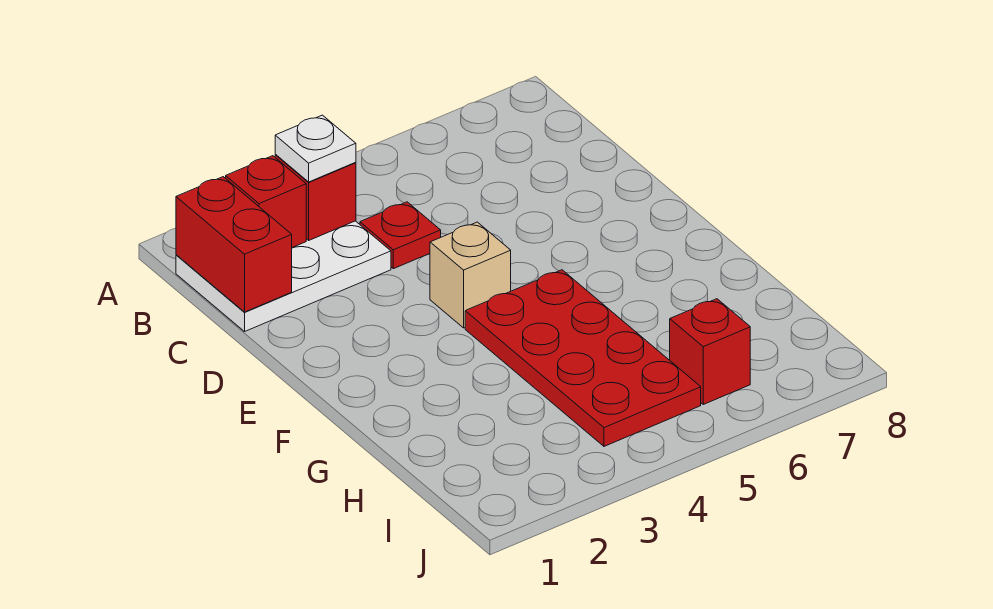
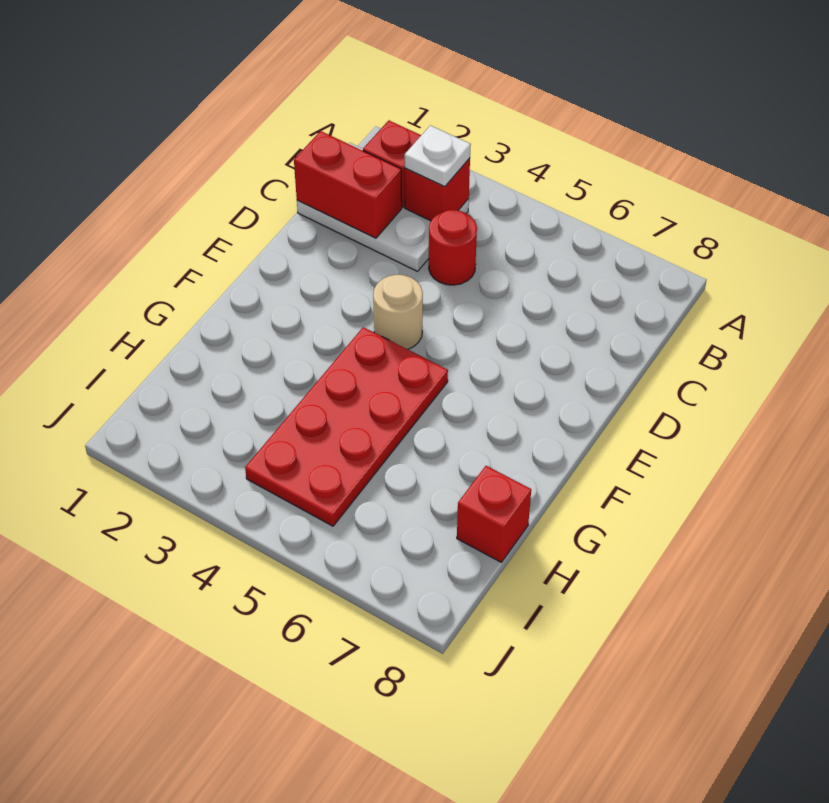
red 1x2 brick [176,177,292,312] -> red 1x2 brick turned to [294,131,402,238]
red 1x1 plate [360,202,441,269] -> red 1x1 round brick [429,210,477,285]
tan 1x1 brick [430,222,511,328] -> tan 1x1 round brick [373,275,423,349]
red 1x1 brick [670,299,750,404] -> red 1x1 brick moved to [457,466,531,562]

